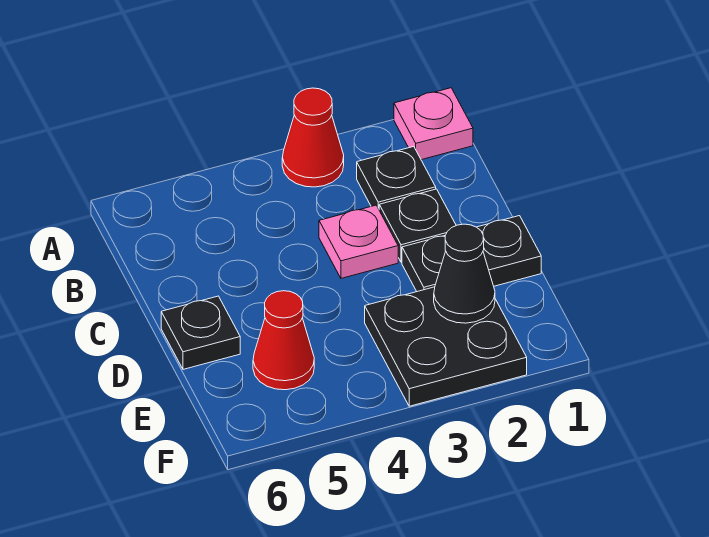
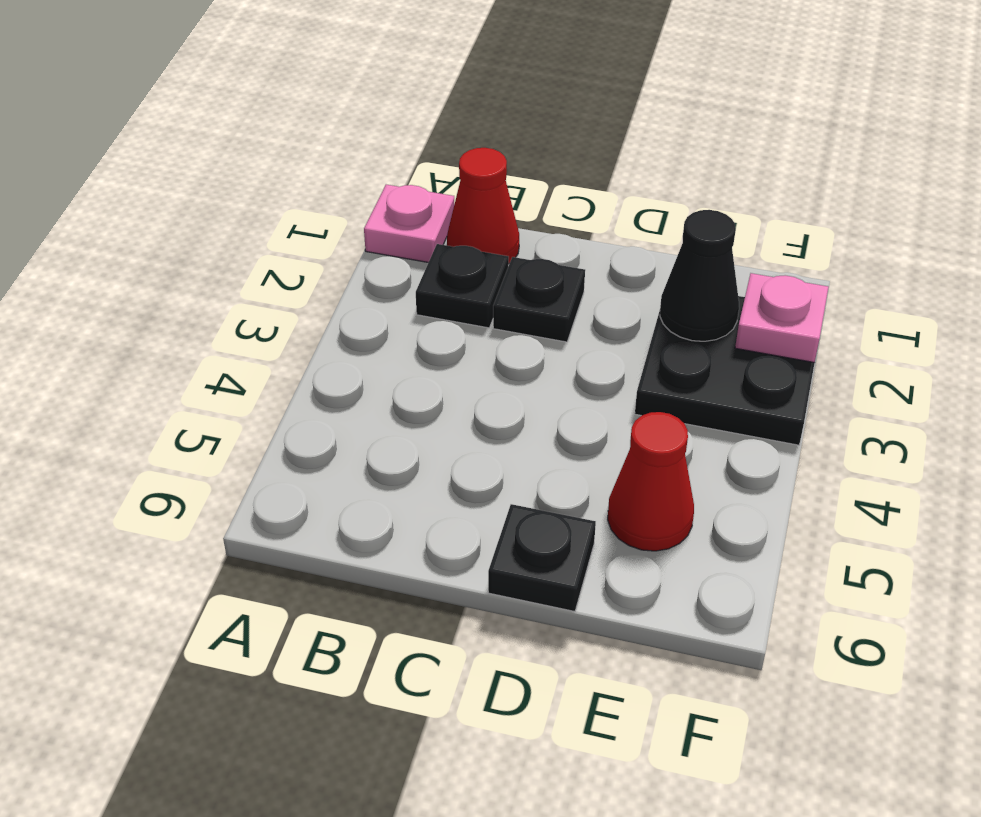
red 1x1 cone [282,88,344,187] -> red 1x1 cone moved to [447,148,519,263]
pink 1x1 plate [319,205,398,278] -> pink 1x1 plate moved to [735,273,829,363]
black 1x2 plate [402,216,541,292] -> none

